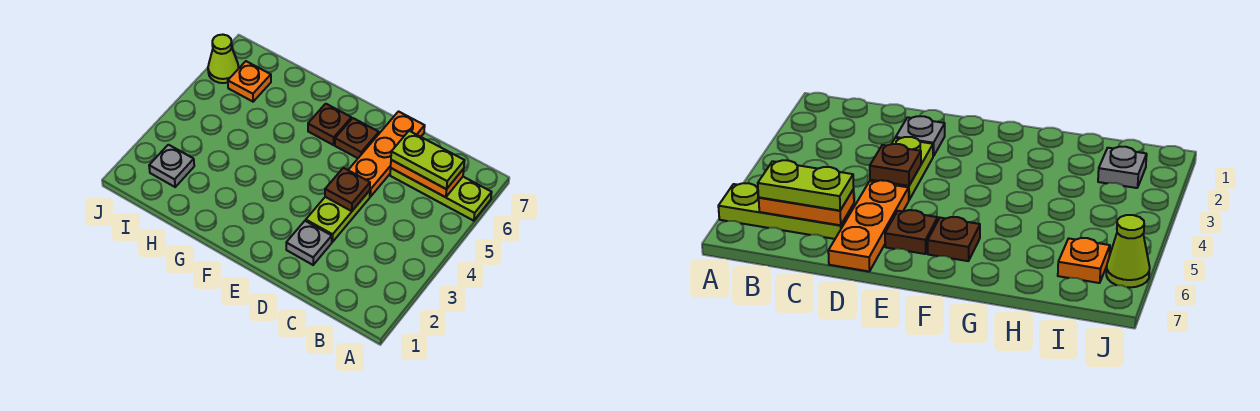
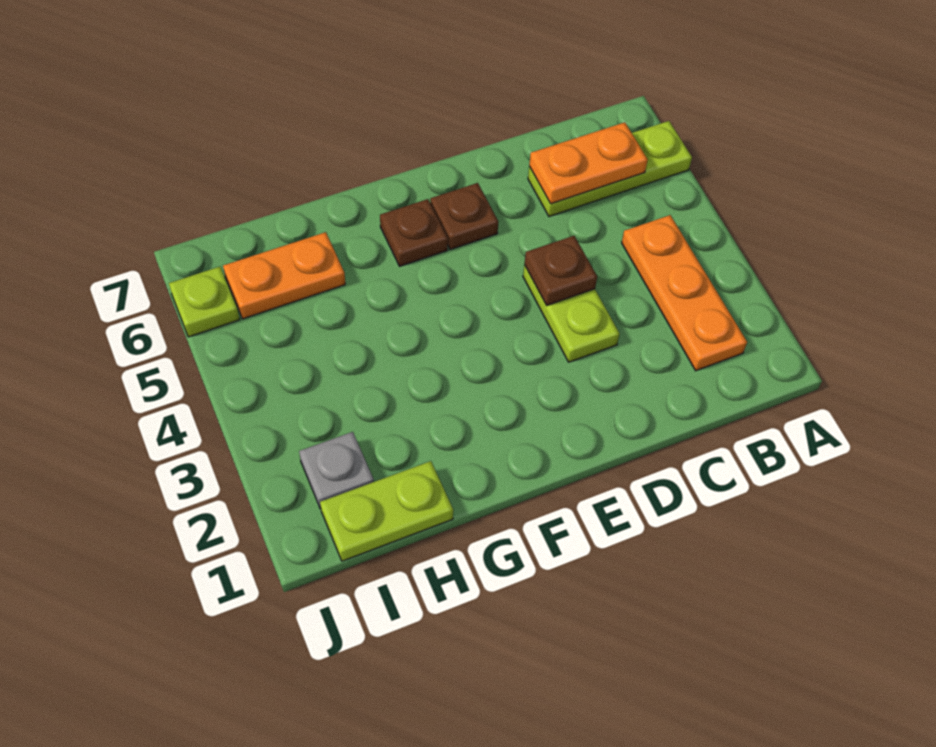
lime 1x2 plate [391,131,465,189] -> lime 1x2 plate moved to [320,461,453,561]
grey 1x1 plate [286,221,332,265] -> none
orange 1x3 plate [349,112,425,197] -> orange 1x3 plate moved to [622,215,747,371]
orange 1x1 plate [228,61,271,102] -> orange 1x2 plate [223,232,345,319]
lime 1x1 cone [208,35,239,83] -> lime 1x1 plate [169,267,240,337]

